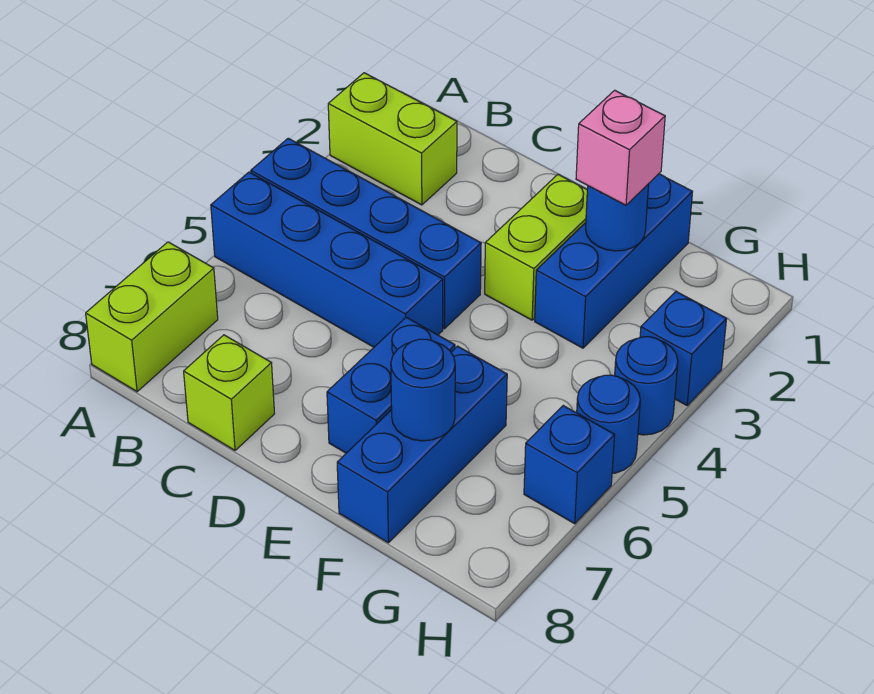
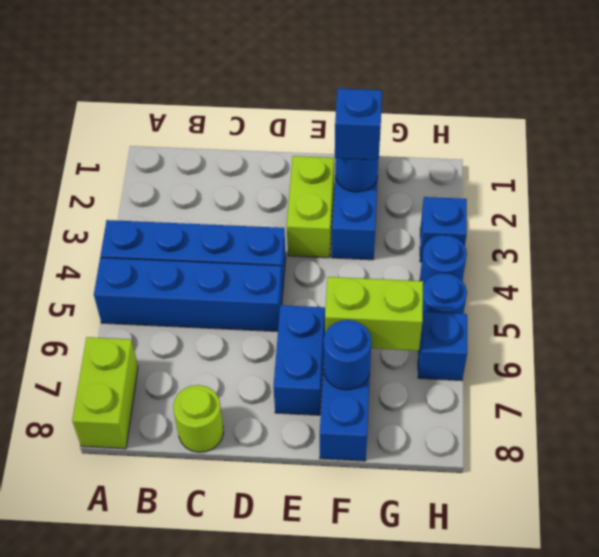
lime 1x2 brick [328,73,457,205] -> lime 1x2 brick moved to [325,277,423,351]
lime 1x1 brick [184,335,275,450] -> lime 1x1 round brick [173,385,224,452]
pink 1x1 brick [576,90,665,205] -> blue 1x1 brick [335,88,382,160]

